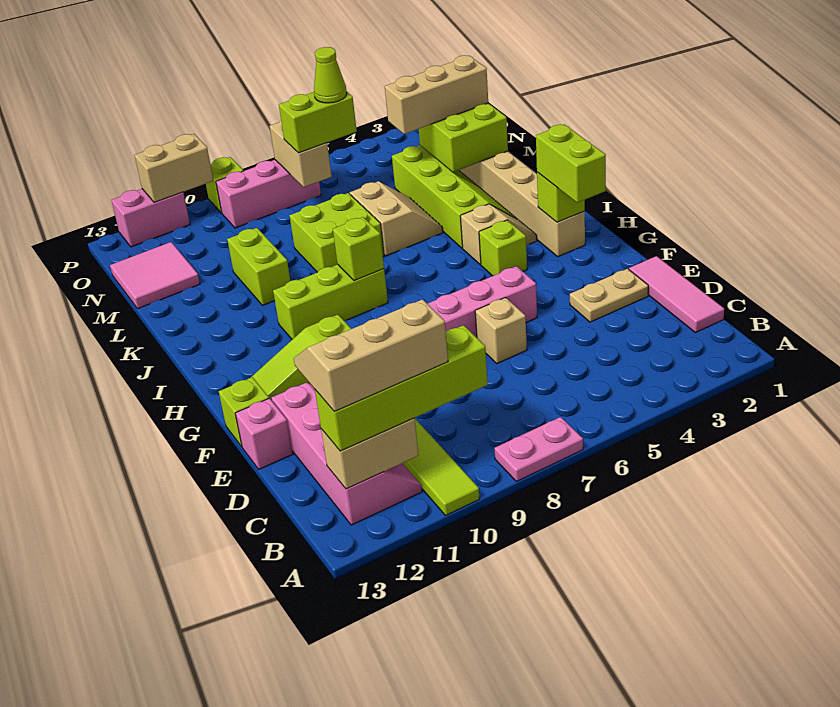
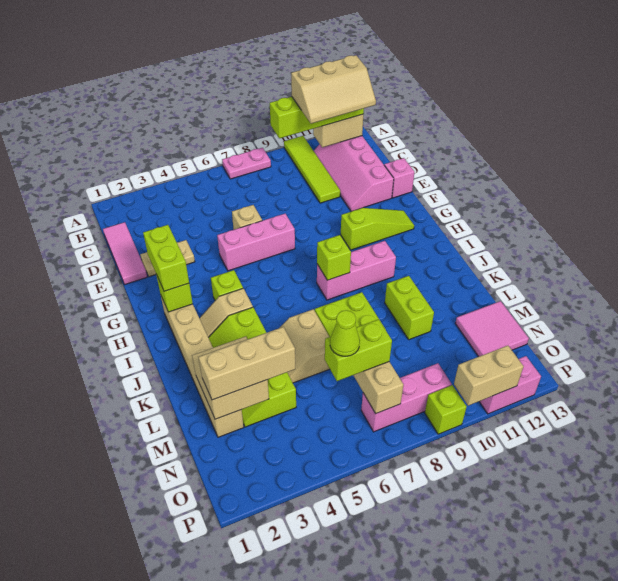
lime 1x1 brick [219,377,269,447] -> none
lime 1x3 brick [273,264,388,339] -> pink 1x3 brick [317,241,396,300]
lime 2x2 brick [419,103,508,172] -> tan 2x2 brick [192,336,269,419]

